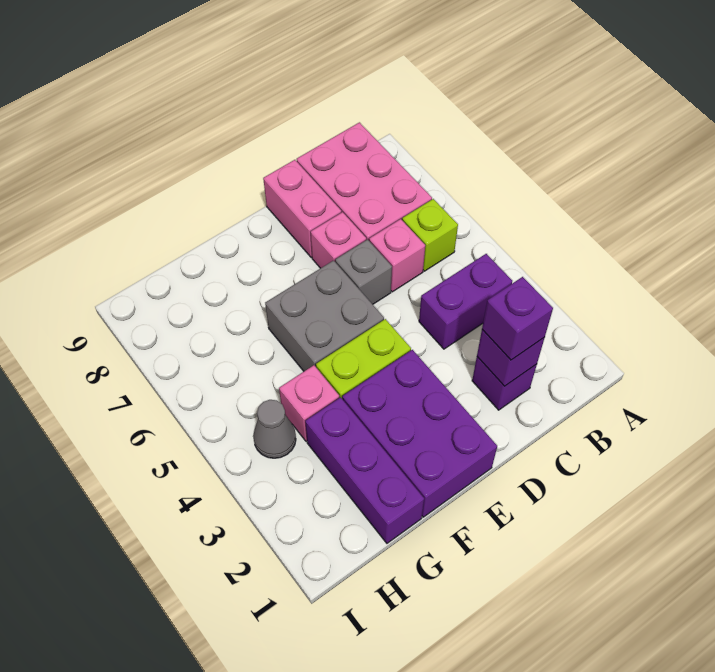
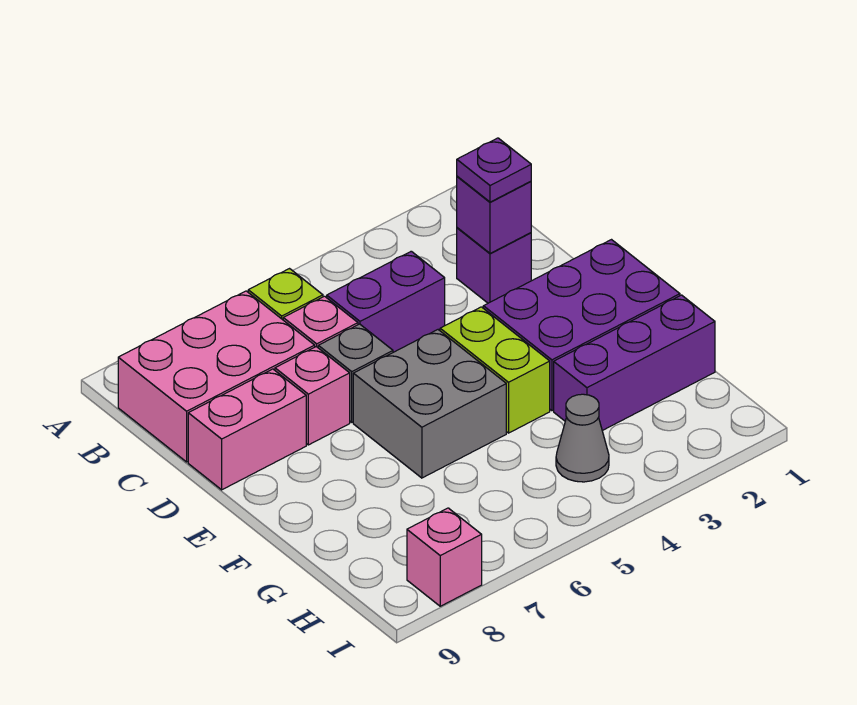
purple 1x2 brick [419,254,512,349] -> purple 1x2 brick turned to [327,251,445,352]
purple 1x1 brick [482,277,553,360] -> purple 1x1 plate [457,138,531,202]
pink 1x1 brick [279,365,339,442] -> pink 1x1 brick moved to [407,508,482,606]

